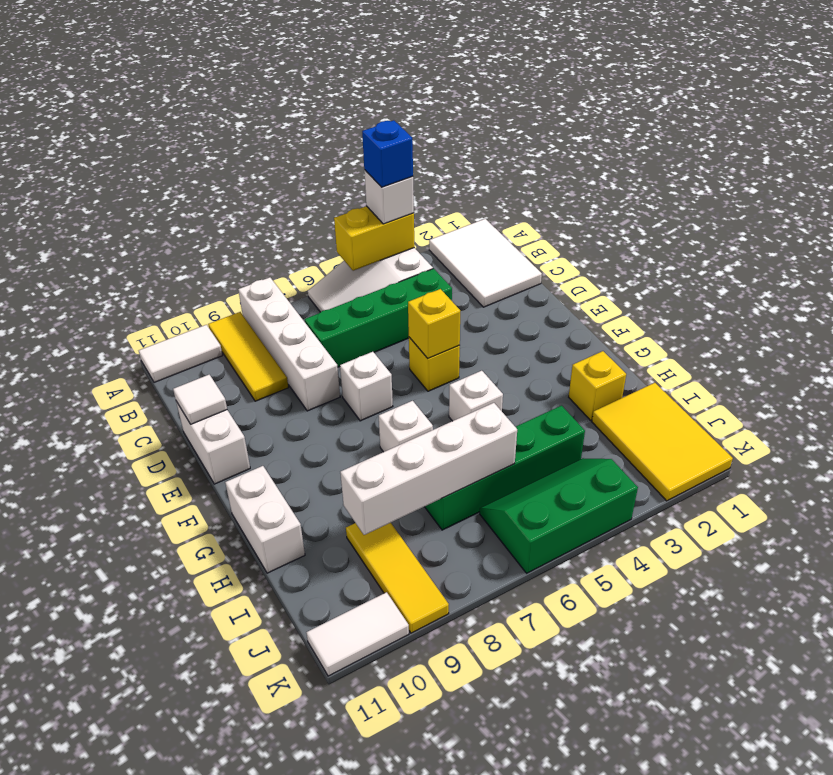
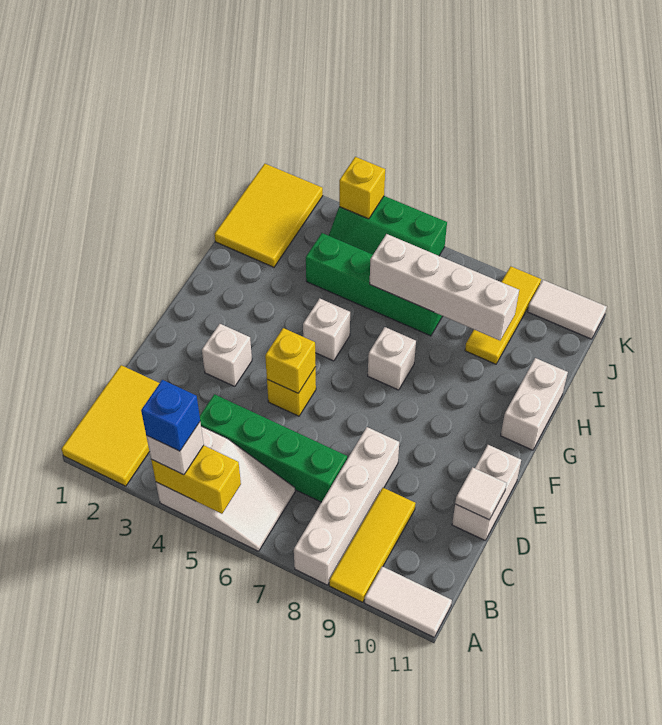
white 2x3 tile [429,219,542,307] -> yellow 2x3 tile [61,365,159,486]
white 1x1 brick [340,352,393,421] -> white 1x1 brick moved to [202,324,252,387]
yellow 1x1 brick [569,351,626,420] -> yellow 1x1 brick moved to [339,157,385,219]

